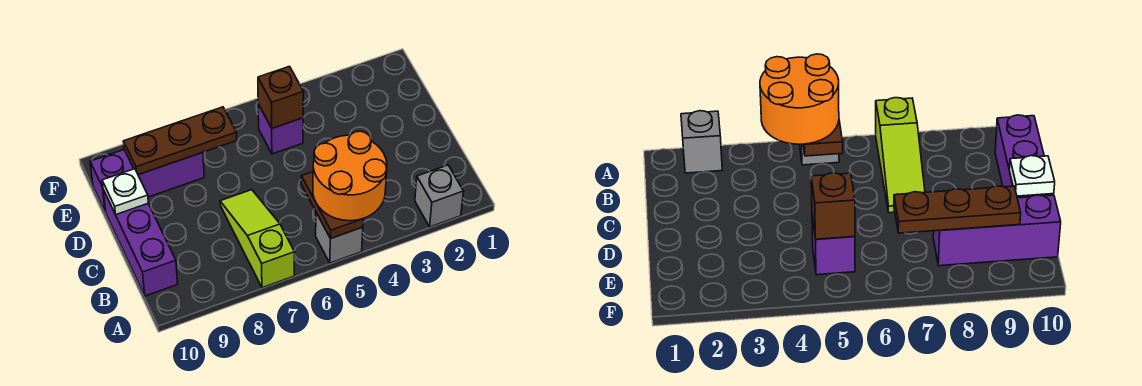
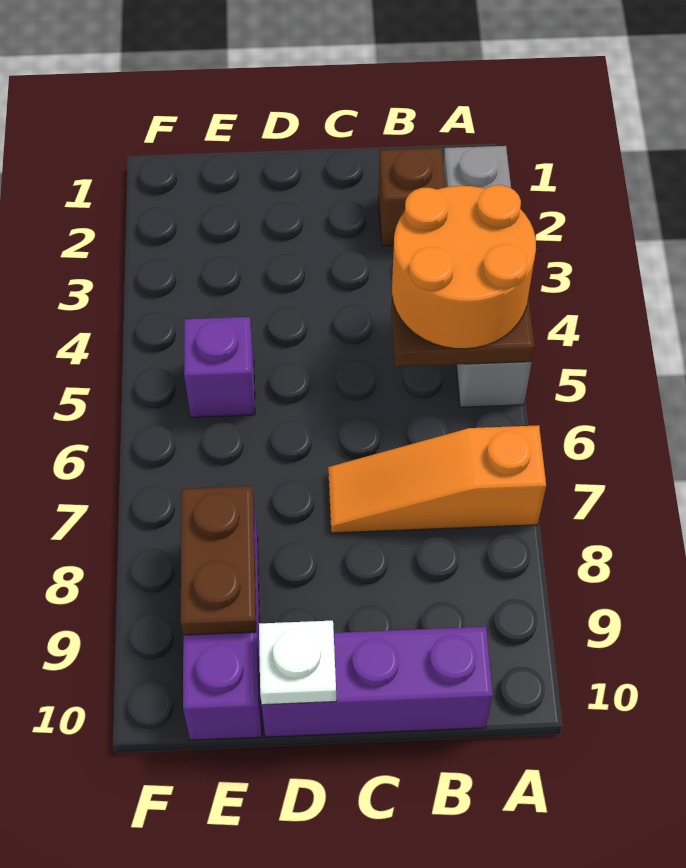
lime 1x3 slope [220,190,295,288] -> orange 1x3 slope [328,425,546,533]
brown 1x1 brick [258,66,304,128] -> brown 1x1 brick moved to [378,148,445,246]
brown 1x3 plate [124,107,237,175] -> brown 1x2 plate [181,486,256,635]

